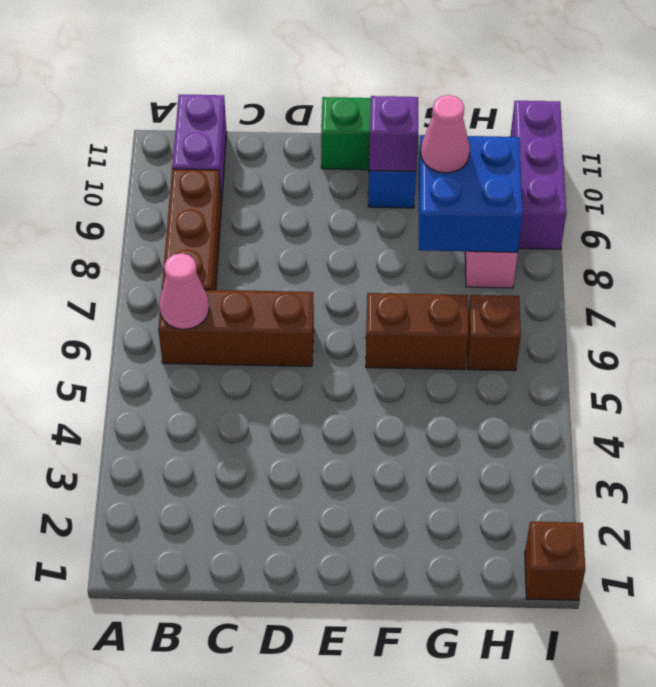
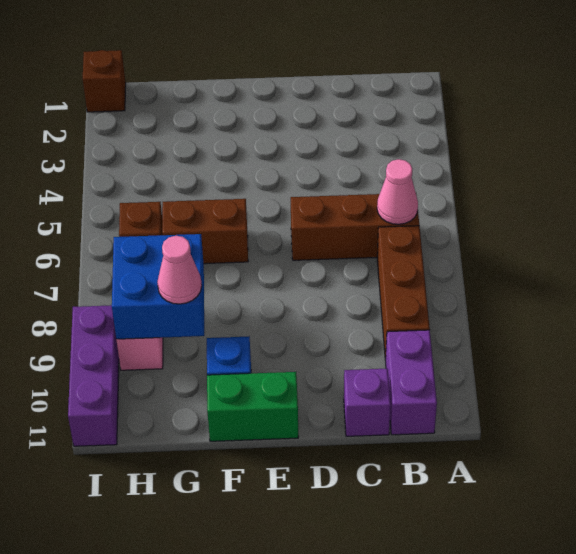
purple 1x1 brick [369,96,418,171] -> purple 1x1 brick moved to [344,369,391,436]

